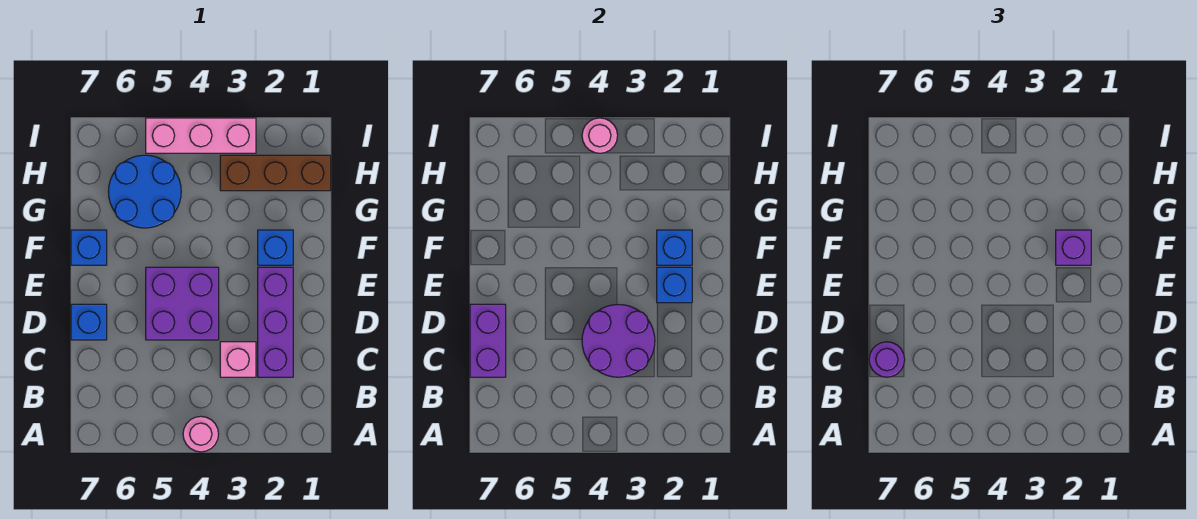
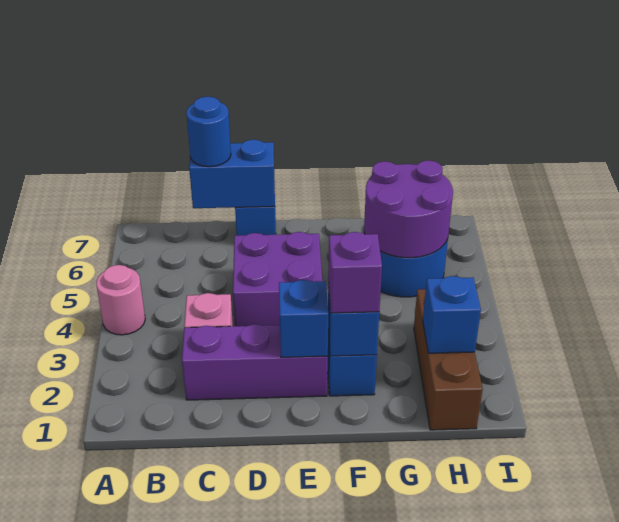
purple 2x2 round brick [582,305,655,377] -> purple 2x2 round brick moved to [364,160,453,258]
purple 1x2 brick [470,304,506,377] -> blue 1x2 brick [189,140,275,208]
purple 1x1 round brick [869,342,905,377] -> blue 1x1 round brick [186,97,231,167]
blue 1x1 brick [71,230,107,265] -> blue 1x1 brick moved to [423,276,481,353]
pink 1x3 brick [146,118,256,153] -> none
pink 1x1 round brick [582,118,618,153] -> none

